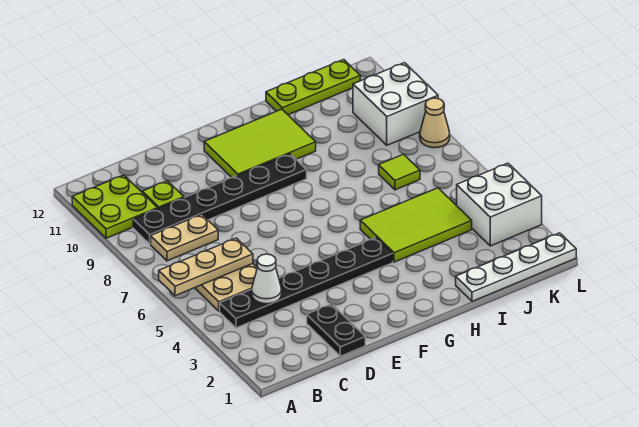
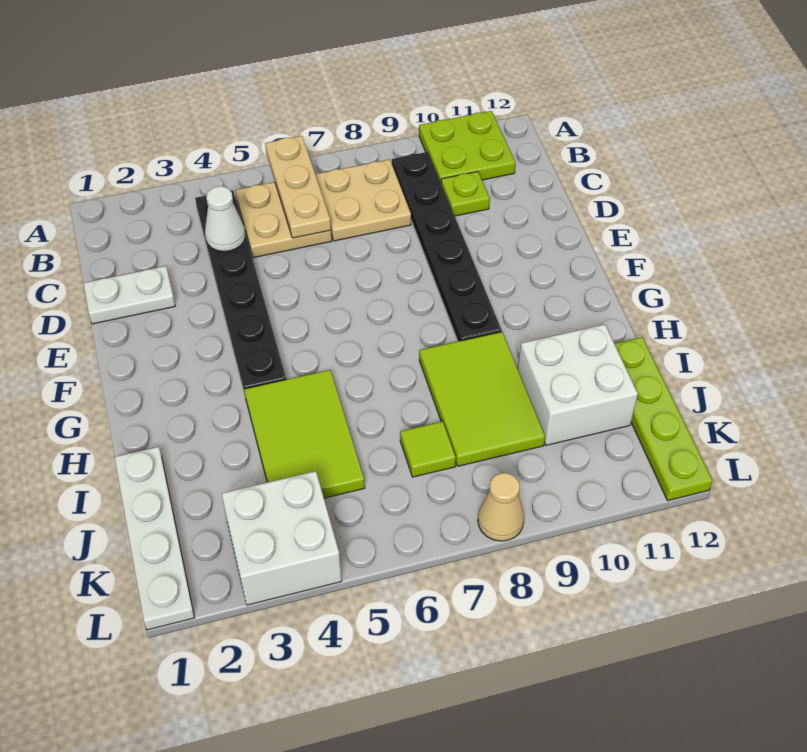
tan 1x2 plate [151,214,218,261] -> tan 2x2 plate [315,159,411,241]
black 1x2 plate [307,304,365,356] -> white 1x2 plate [83,266,175,324]
lime 2x3 tile [204,109,316,178] -> lime 2x3 tile moved to [419,332,545,466]
lime 1x3 plate [266,60,360,115] -> lime 1x4 plate [614,337,713,500]
white 2x2 brick [353,63,438,145] -> white 2x2 brick moved to [518,324,638,445]

